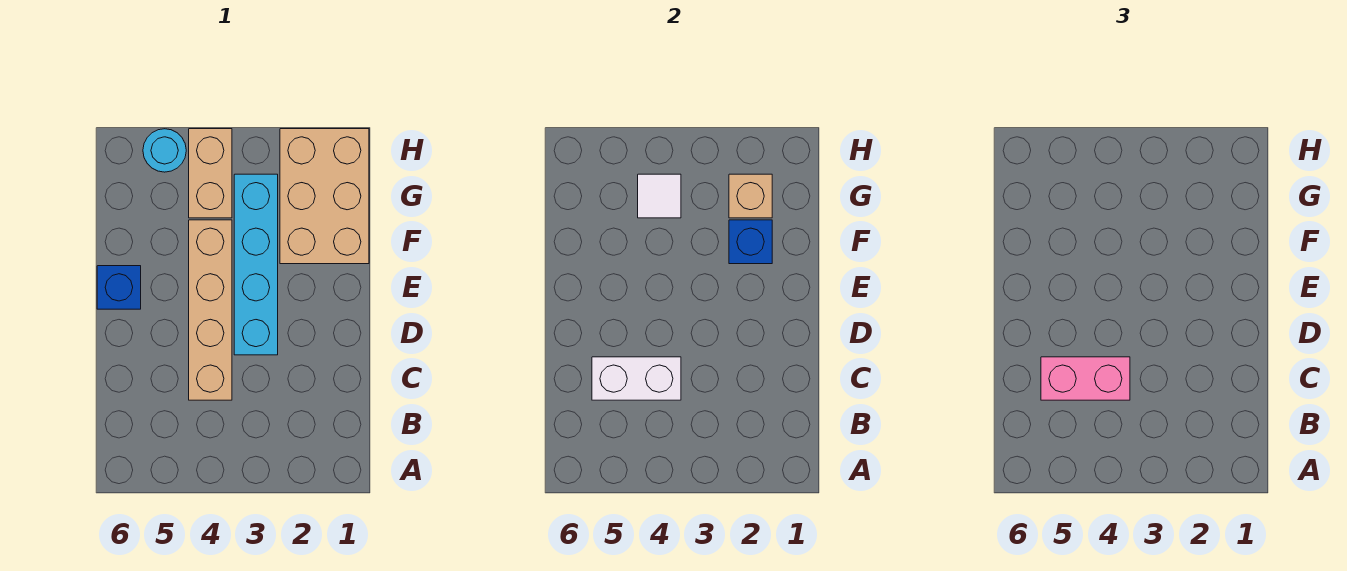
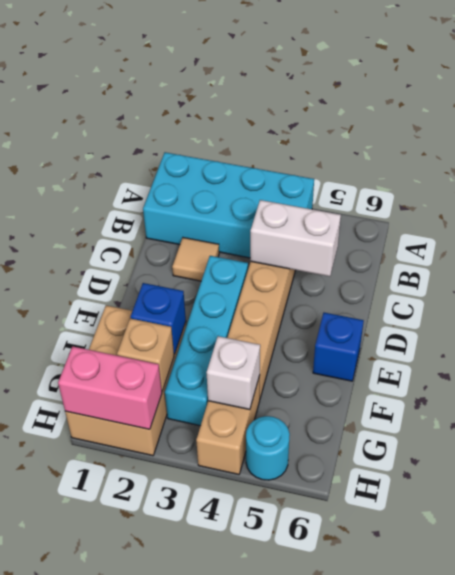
none -> cyan 2x4 brick [143,152,314,258]
none -> tan 1x1 tile [172,238,219,281]
pink 1x2 brick [1041,357,1130,400] -> pink 1x2 brick moved to [58,346,162,429]
white 1x1 tile [638,174,681,218] -> white 1x1 brick [206,336,260,410]

